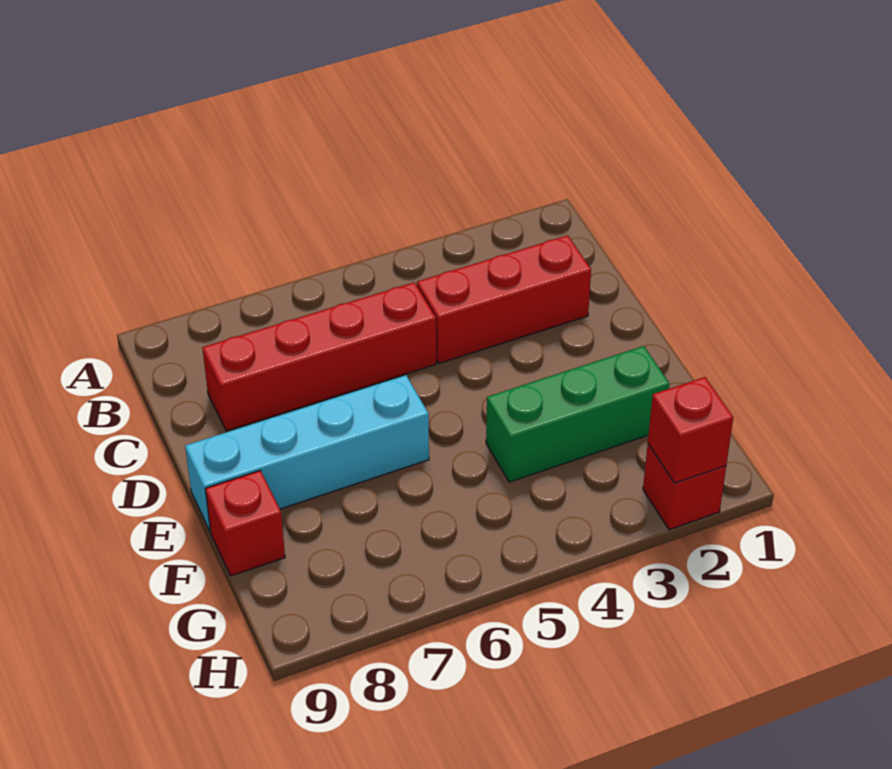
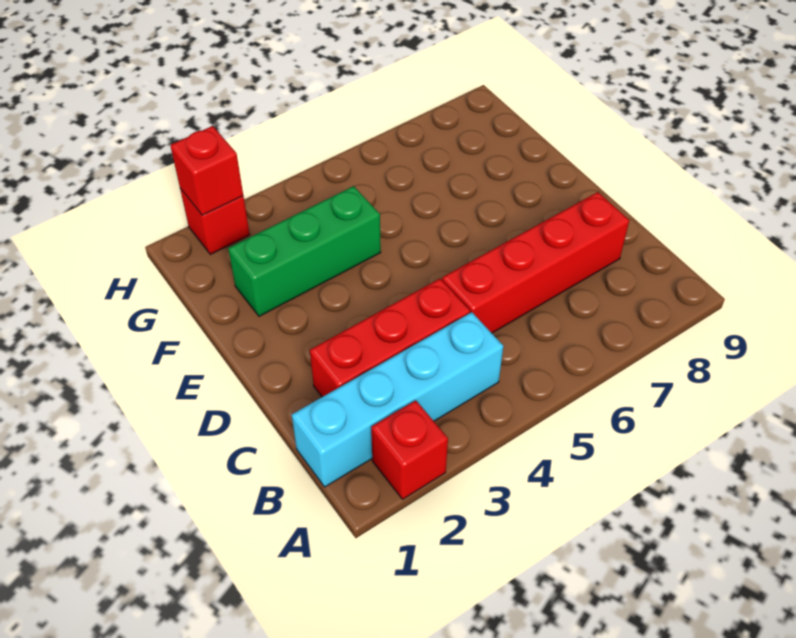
cyan 1x4 brick [185,375,429,532] -> cyan 1x4 brick moved to [292,312,503,487]
red 1x1 brick [205,471,285,576] -> red 1x1 brick moved to [371,400,448,499]

